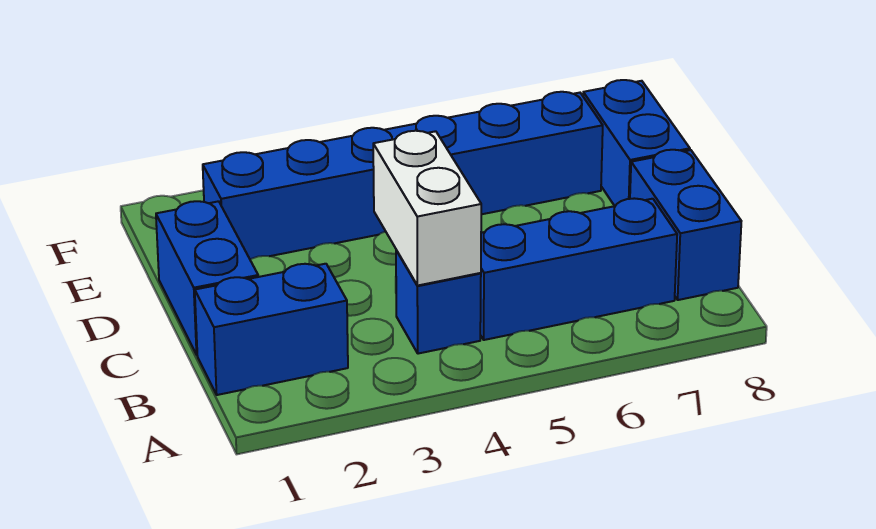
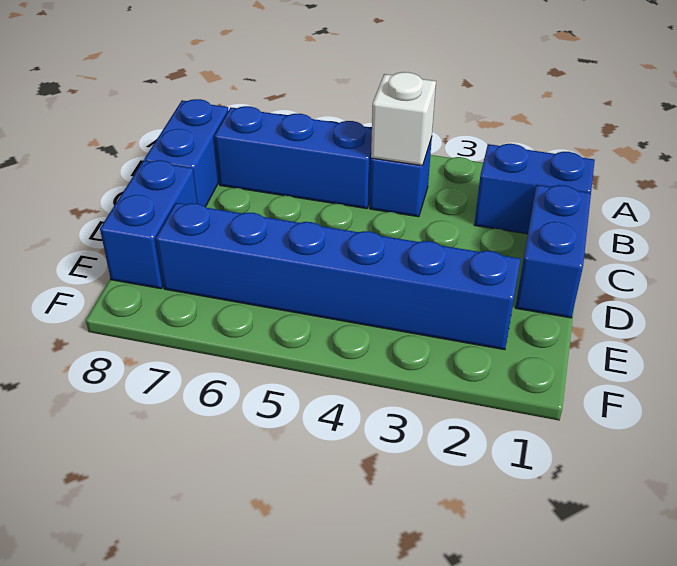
white 1x2 brick [373,131,481,286] -> white 1x1 brick [371,72,436,166]

